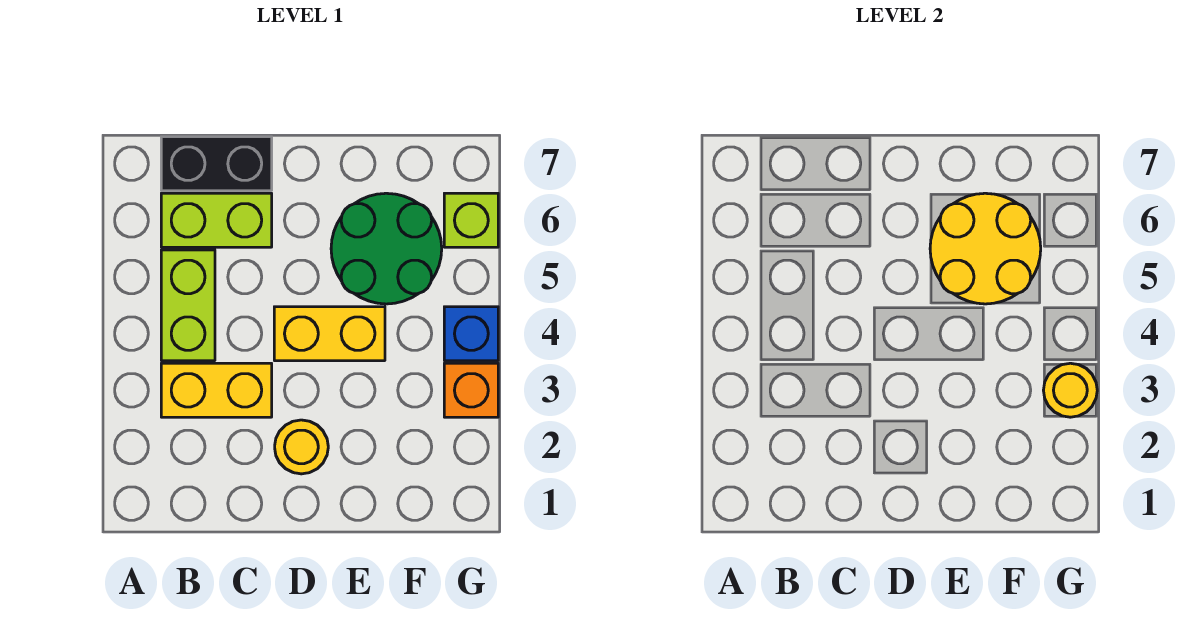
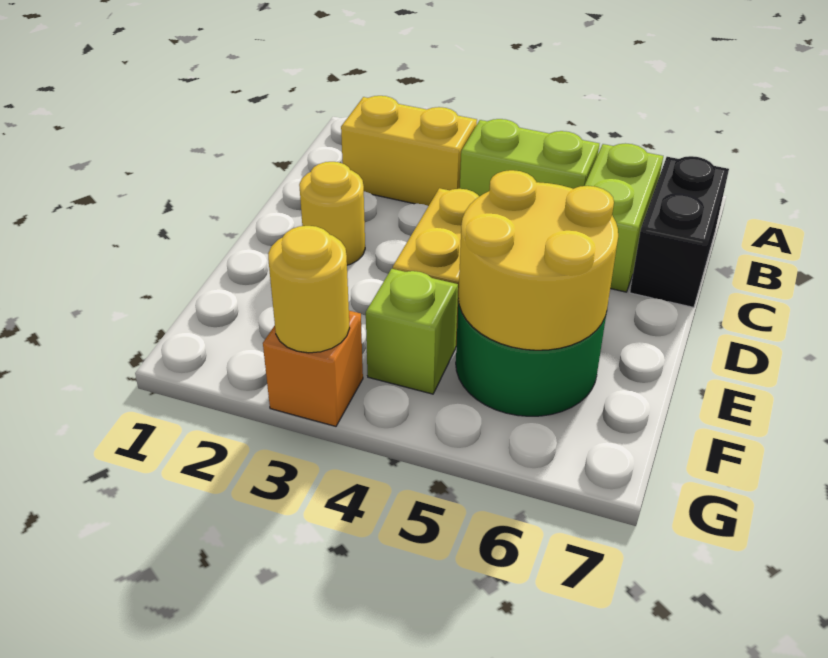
yellow 1x2 brick [161,363,272,417] -> yellow 1x2 brick turned to [341,96,477,206]
blue 1x1 brick [444,307,498,361] -> none
lime 1x1 brick [444,193,498,247] -> lime 1x1 brick moved to [366,269,458,394]

